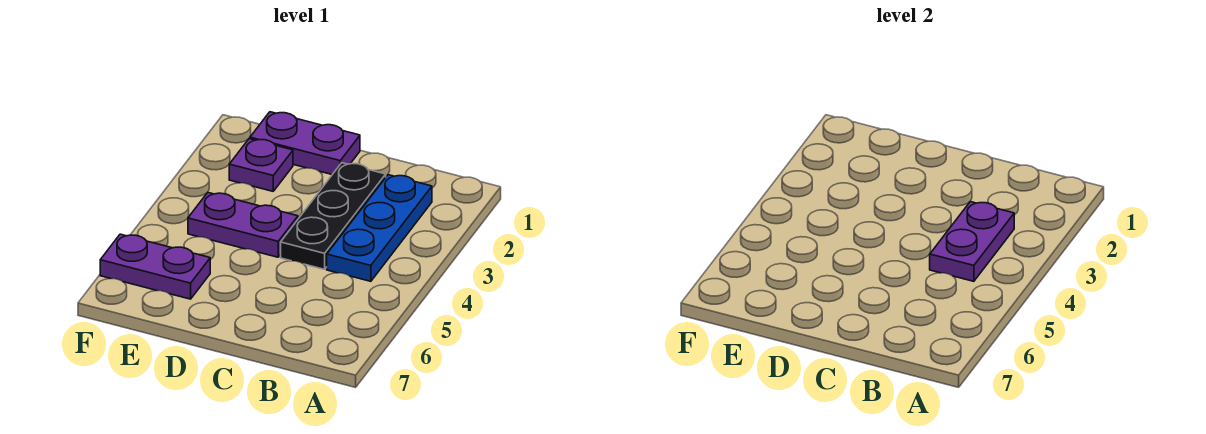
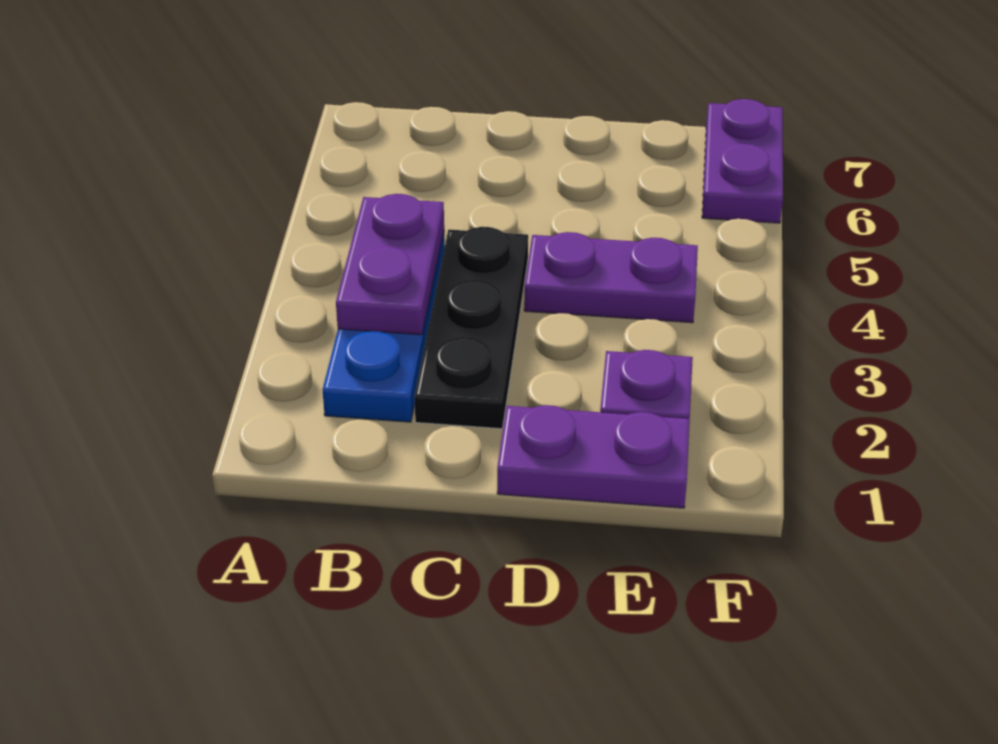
purple 1x2 plate [100,234,210,299] -> purple 1x2 plate turned to [702,99,783,223]

